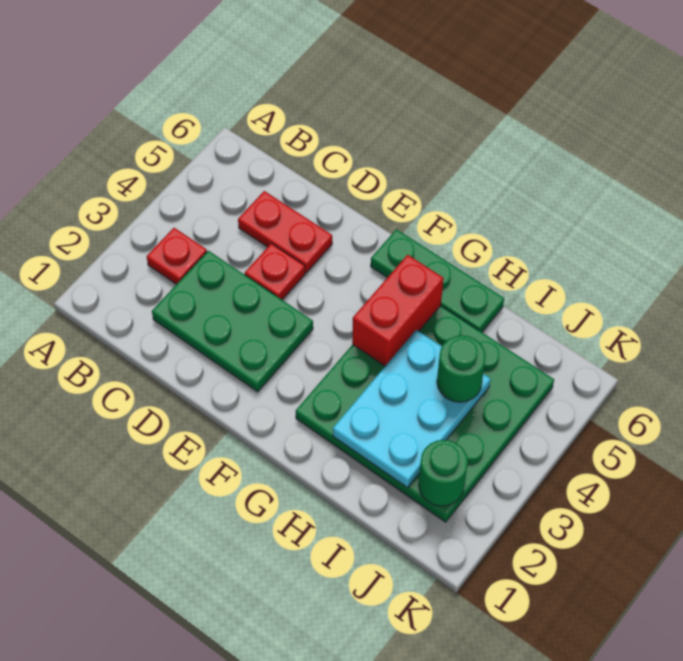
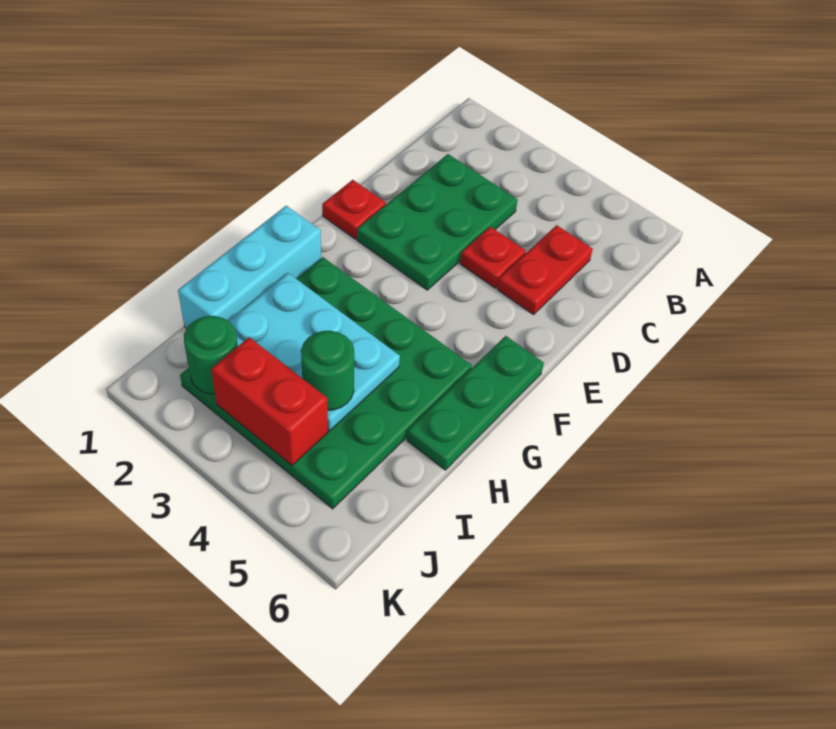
red 1x1 plate [147,228,207,284] -> red 1x1 plate moved to [322,180,386,239]
none -> cyan 1x3 brick [178,206,321,328]
red 1x2 brick [352,255,444,366] -> red 1x2 brick moved to [211,337,328,465]

